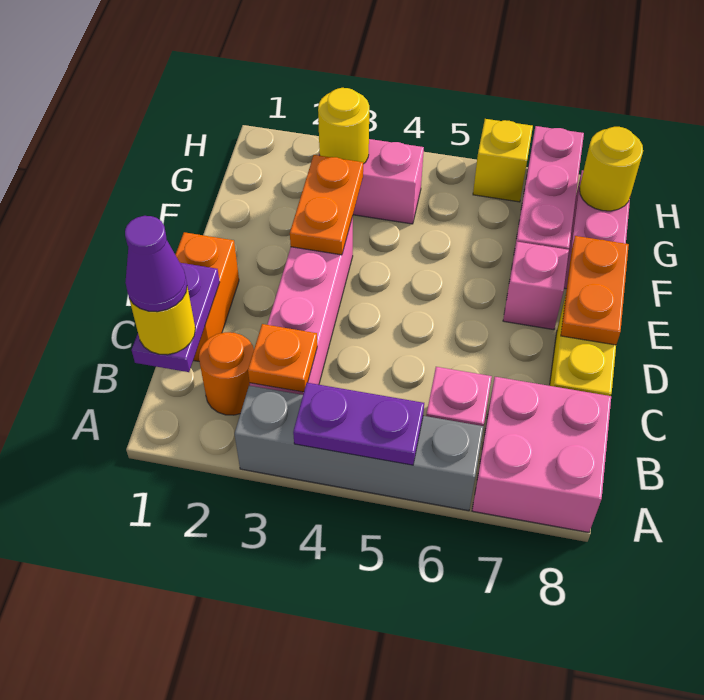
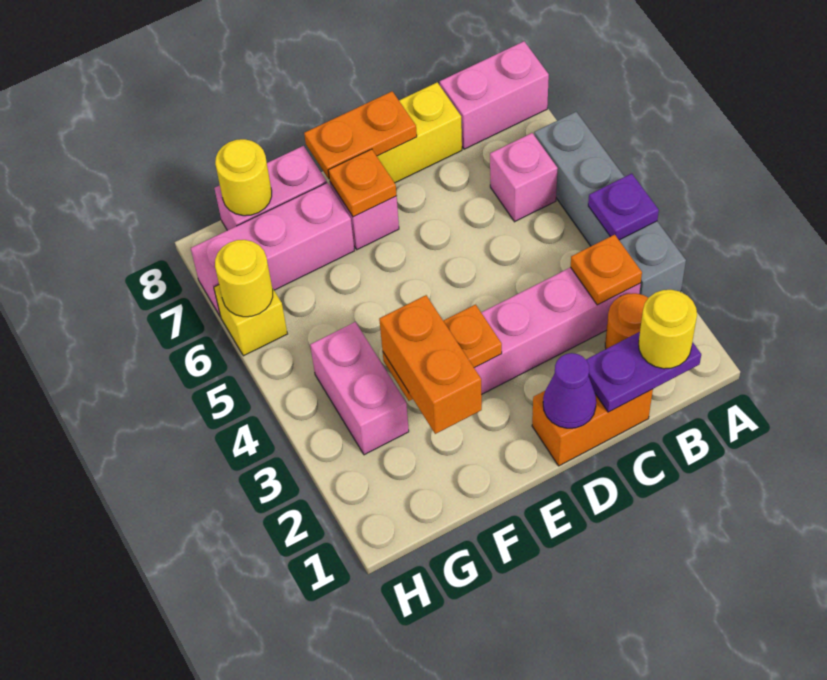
purple 1x2 plate [293,383,424,465] -> purple 1x1 plate [588,174,659,240]
pink 2x2 brick [472,377,611,532] -> pink 1x2 brick [440,41,549,149]
purple 1x1 cone [125,216,187,312] -> purple 1x1 cone moved to [543,353,596,428]
none -> orange 1x1 plate [328,149,397,217]
none -> orange 1x2 brick [379,295,482,434]
yellow 1x1 round brick [318,88,369,164] -> yellow 1x1 round brick moved to [215,240,273,317]

